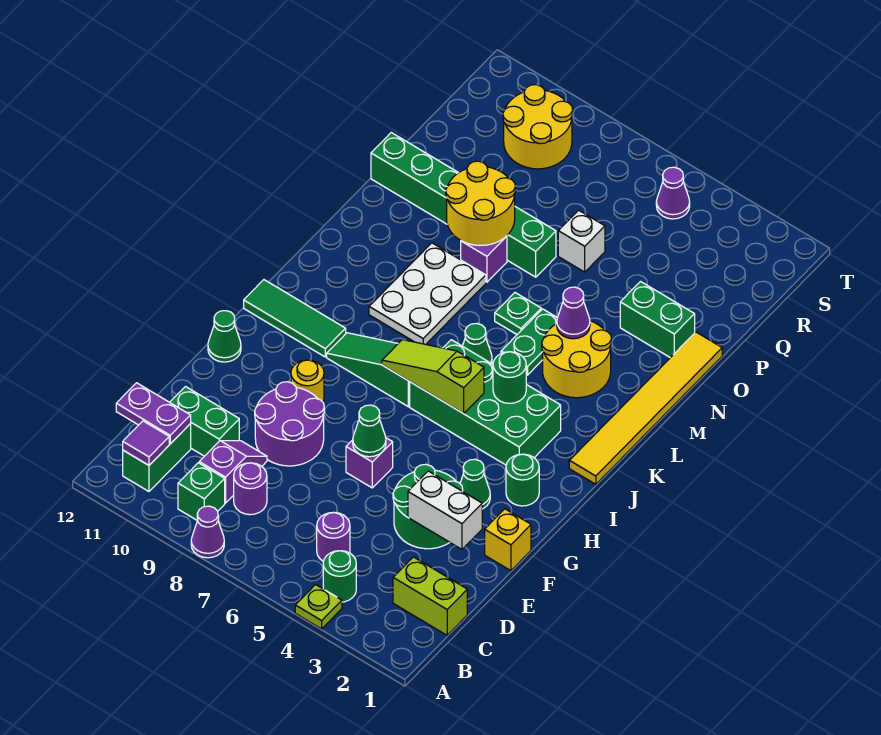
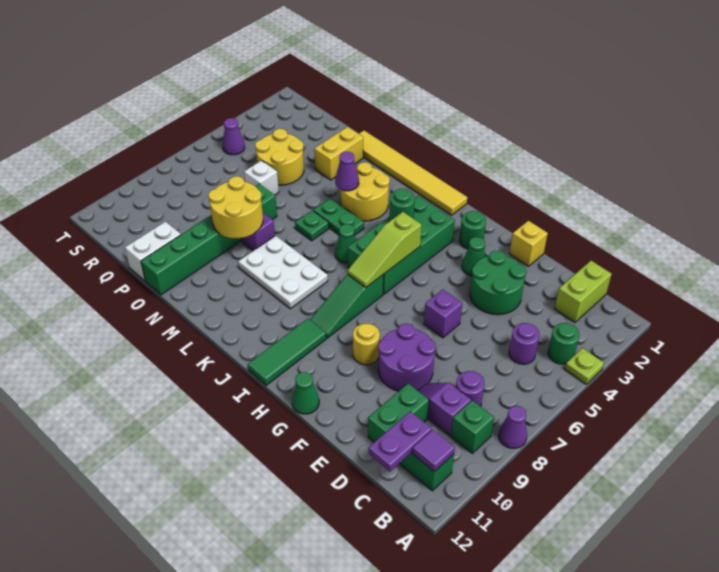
white 1x2 brick [408,471,482,549] -> white 1x2 brick moved to [125,222,181,281]
green 1x1 cone [353,405,386,457] -> none
green 1x2 brick [620,282,695,358] -> yellow 1x2 brick [314,127,363,180]
yellow 2x2 round brick [503,85,573,169] -> yellow 2x2 round brick moved to [255,129,304,185]

